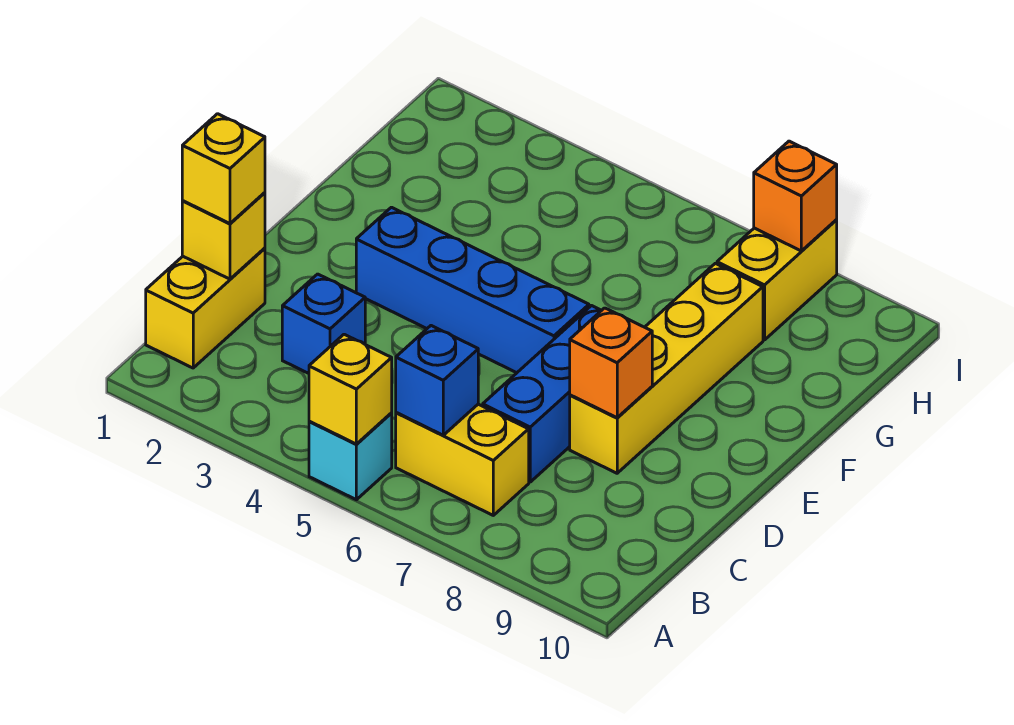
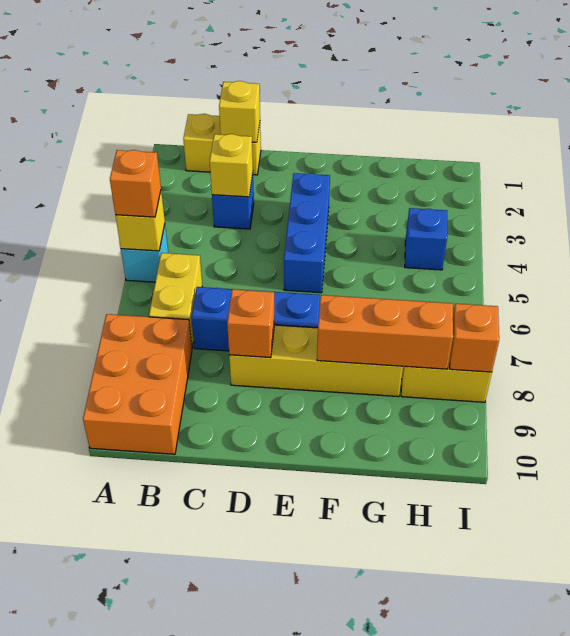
none -> orange 1x1 brick [110,150,161,217]
none -> orange 2x3 brick [83,314,192,454]
blue 1x1 brick [396,326,478,435] -> blue 1x1 brick moved to [405,208,447,270]
yellow 1x1 brick [182,114,265,223] -> yellow 1x1 brick moved to [210,134,253,197]
blue 1x4 brick [356,207,589,373] -> blue 1x3 brick [284,173,330,293]
none -> orange 1x3 brick [317,295,453,369]

